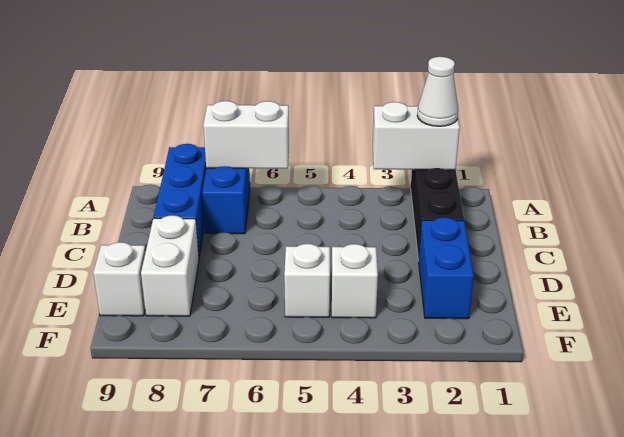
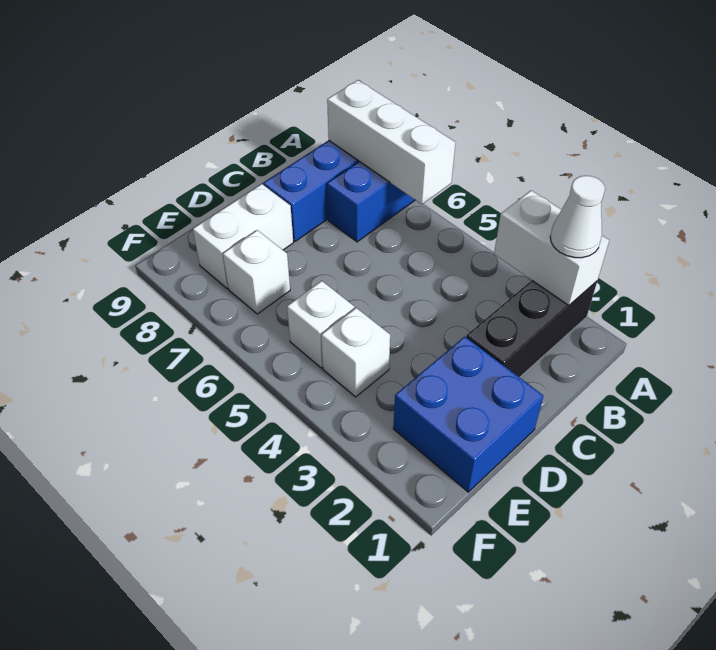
white 1x2 brick [203,101,289,169] -> white 1x3 brick [327,80,456,204]
blue 1x2 brick [418,217,474,319] -> blue 2x2 brick [393,337,543,492]
white 1x1 brick [93,242,146,316] -> white 1x1 brick moved to [223,230,290,314]

